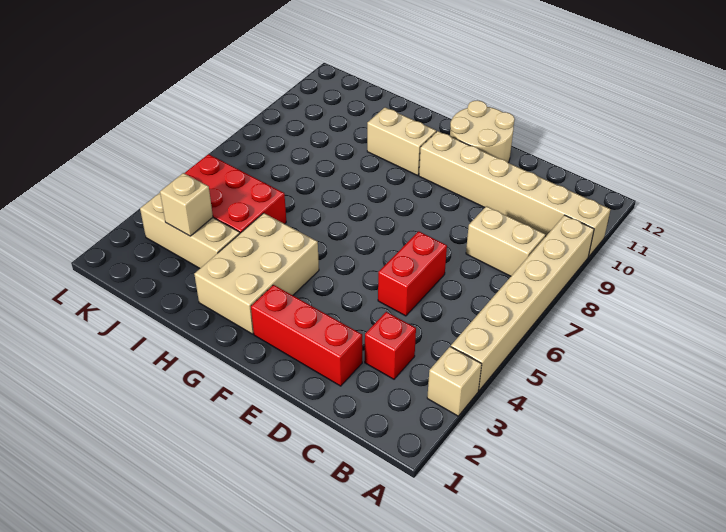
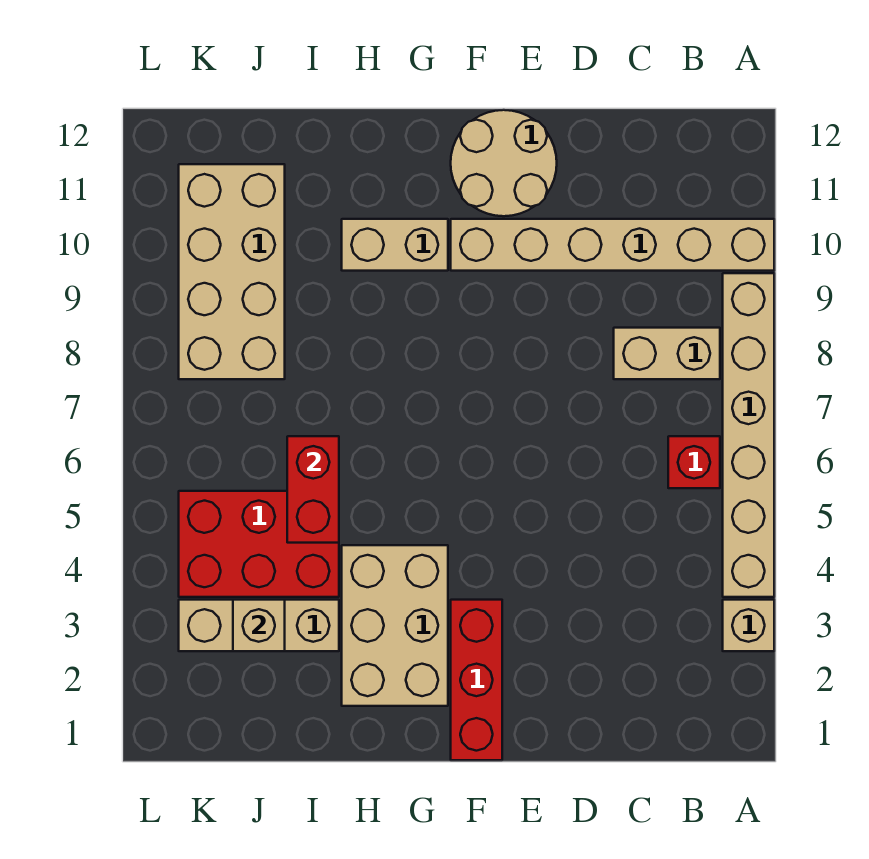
red 1x1 brick [365,312,416,379] -> red 1x1 brick moved to [668,436,720,488]
red 1x3 brick [251,285,362,386] -> red 1x3 brick turned to [451,600,502,760]
red 1x2 brick [378,231,447,316] -> red 1x2 brick moved to [287,436,339,543]
none -> tan 2x4 brick [179,164,285,379]

